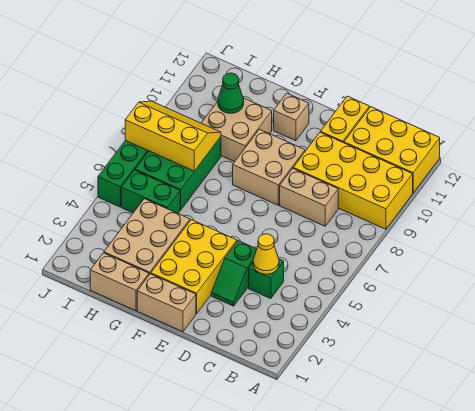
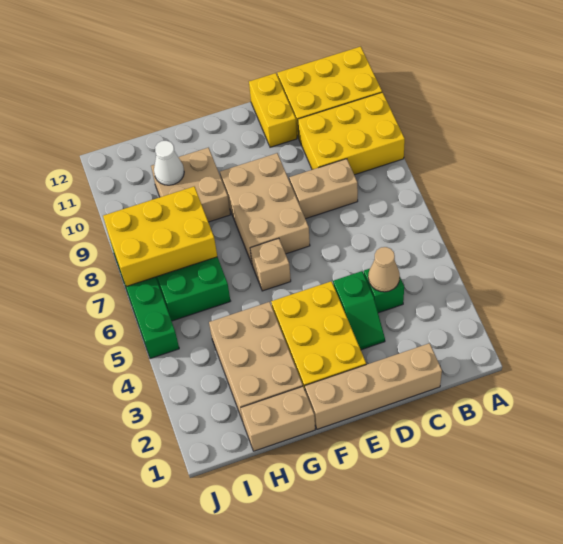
yellow 2x4 brick [293,132,413,229] -> yellow 2x3 brick [298,92,405,175]
yellow 1x1 cone [253,234,279,274] -> tan 1x1 cone [368,247,400,292]
tan 1x2 brick [137,274,196,332] -> tan 1x4 brick [305,343,442,429]
tan 2x2 brick [233,129,305,205] -> tan 2x3 brick [220,153,310,264]
tan 1x1 brick [274,93,309,141] -> tan 1x1 brick moved to [250,238,291,291]
green 1x2 brick [121,170,180,213] -> none
yellow 2x3 slope [125,101,221,171] -> yellow 2x3 brick [103,187,217,287]
green 1x1 cone [218,73,244,113] -> white 1x1 cone [154,141,184,185]

